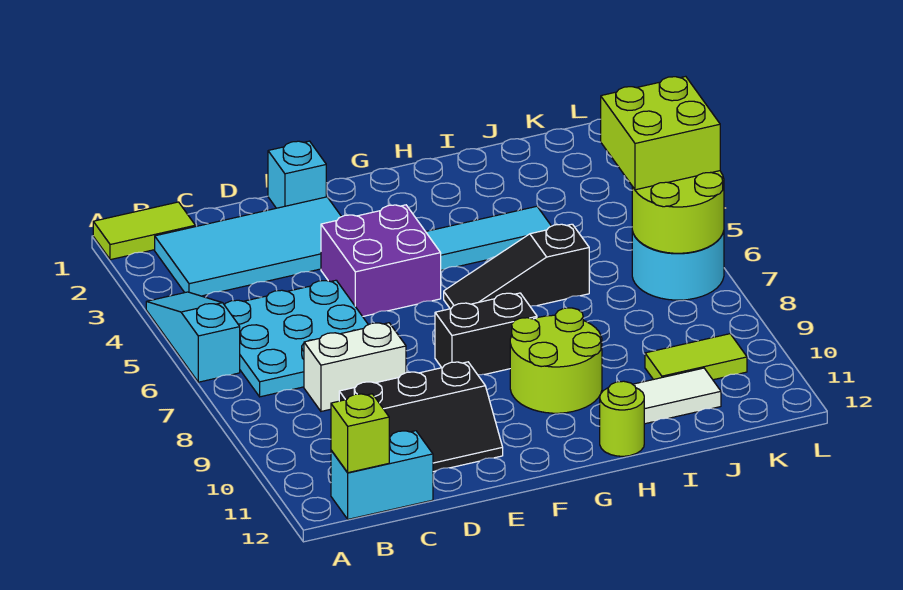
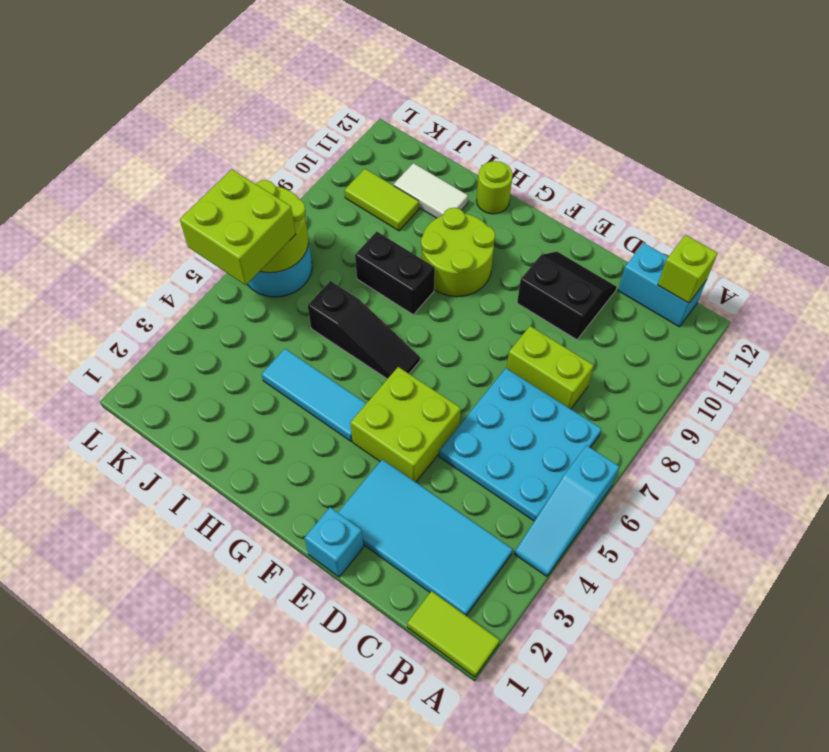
white 1x2 brick [304,323,406,411] -> lime 1x2 brick [507,326,594,409]
black 2x3 slope [339,362,503,472] -> black 2x2 slope [517,252,617,340]
purple 2x2 brick [321,205,441,316] -> lime 2x2 brick [350,367,461,482]
black 1x2 brick [435,293,537,375] -> black 1x2 brick moved to [355,231,435,315]

